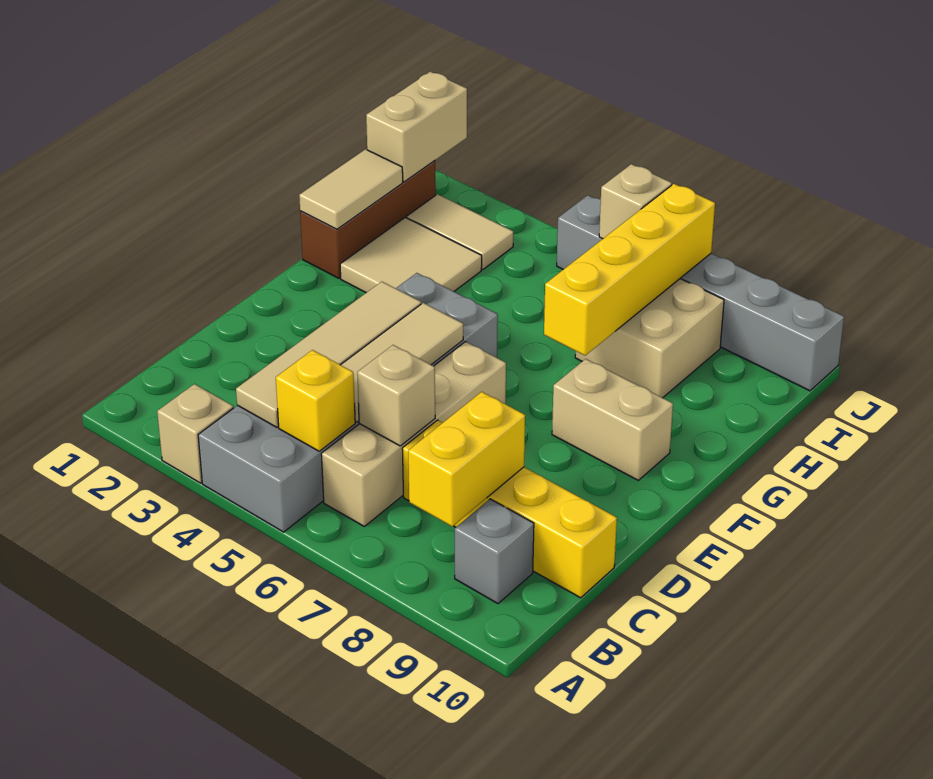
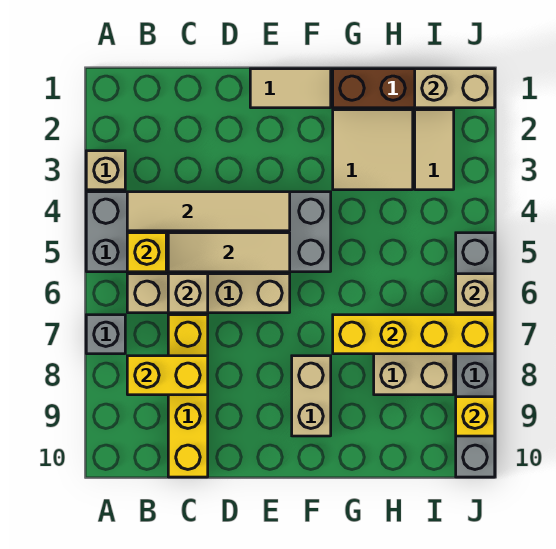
grey 1x1 brick [455,499,534,604] -> grey 1x1 brick moved to [86,315,125,354]
tan 1x2 tile [299,149,403,229] -> tan 1x2 tile moved to [250,69,331,108]
none -> yellow 1x1 brick [456,397,495,436]

